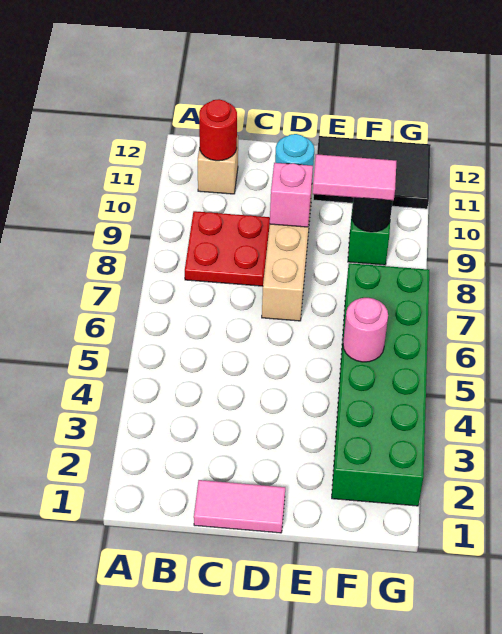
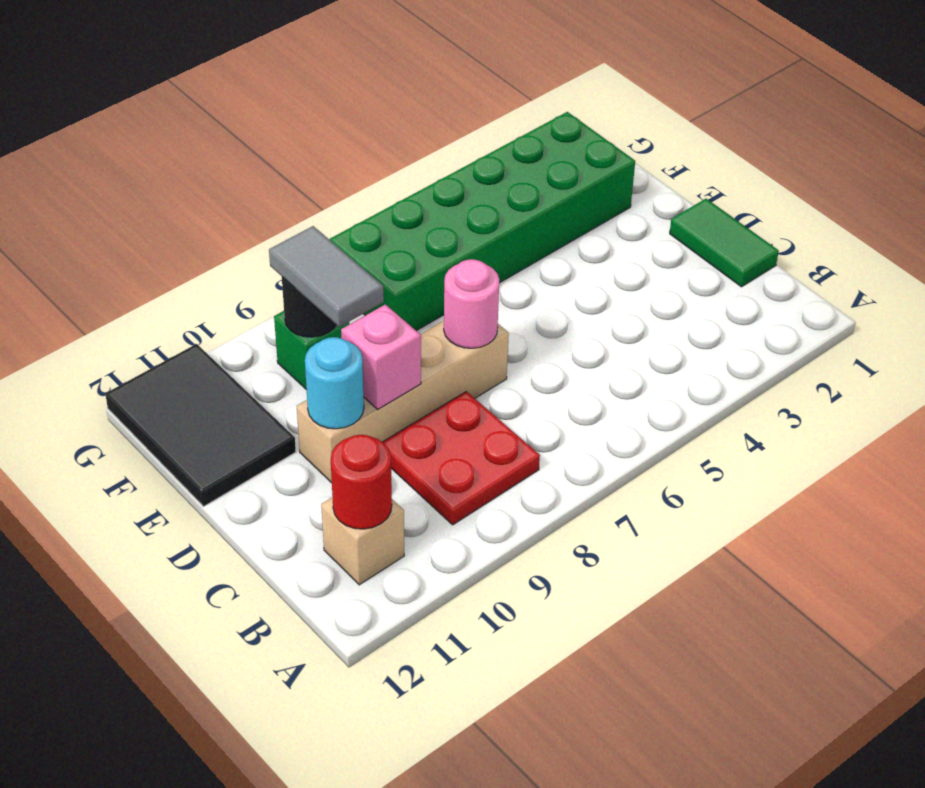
pink 1x2 tile [194,480,285,533] -> green 1x2 tile [670,199,779,287]
pink 1x2 tile [313,154,397,200] -> grey 1x2 tile [269,226,384,327]
pink 1x1 round brick [343,298,388,362] -> pink 1x1 round brick moved to [444,259,499,348]

